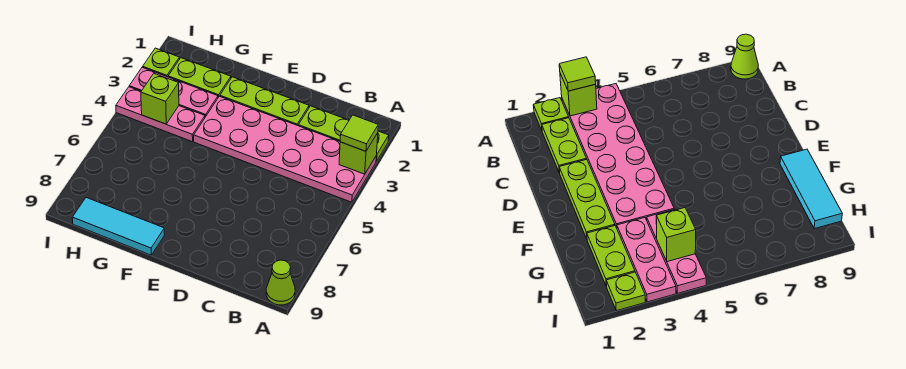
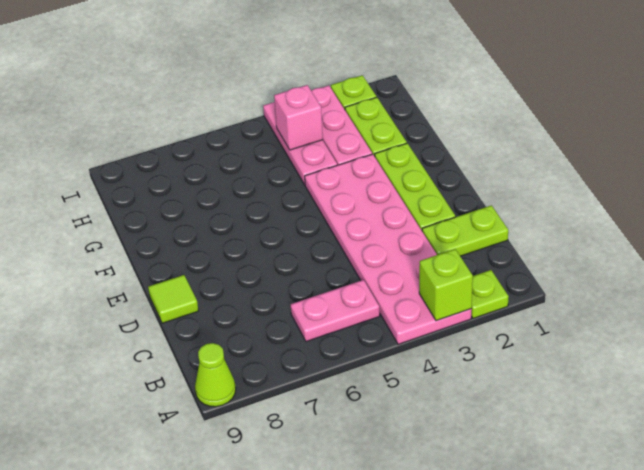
lime 1x1 tile [340,115,378,151] -> lime 1x1 tile moved to [148,275,198,323]
lime 1x2 plate [298,106,349,141] -> lime 1x2 plate turned to [422,205,508,256]
none -> pink 1x2 plate [291,280,380,342]
cyan 1x3 tile [72,198,165,255] -> none
lime 1x1 brick [141,74,179,124] -> pink 1x1 brick [274,85,323,150]

